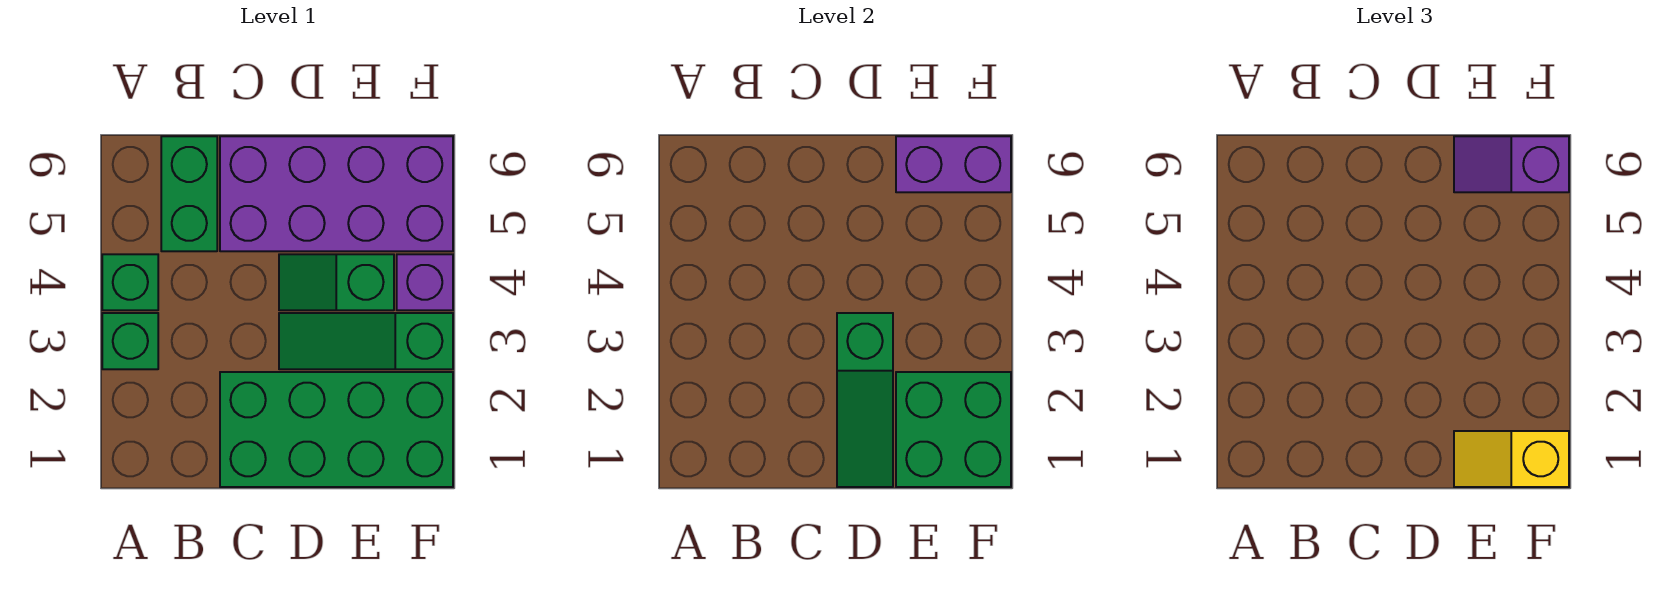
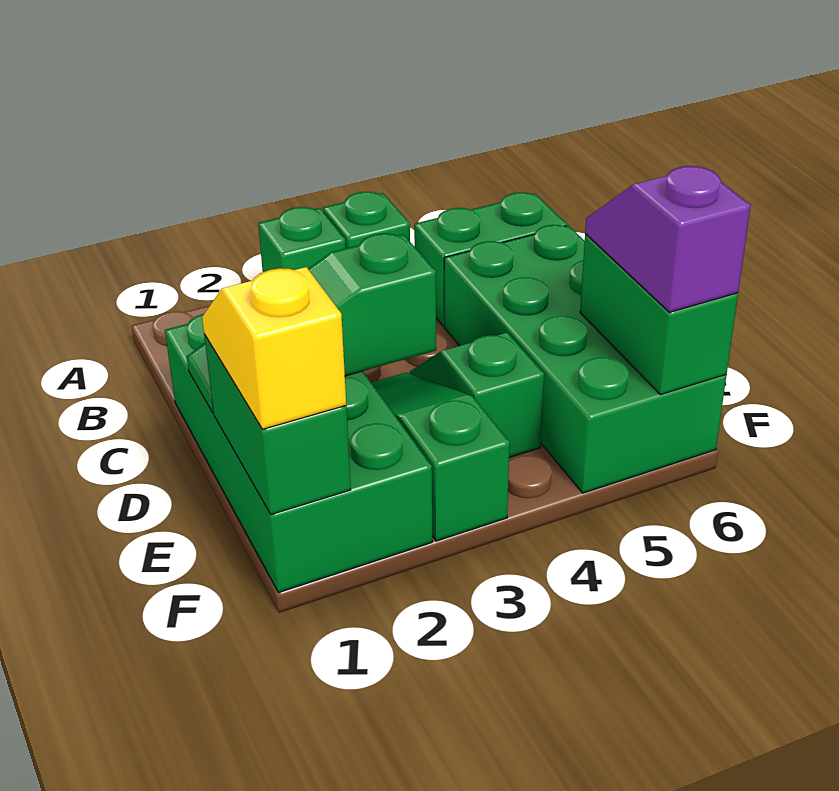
purple 2x4 brick [220,136,453,251] -> green 2x4 brick [444,225,727,493]
green 2x2 brick [896,372,1011,487] -> green 1x2 brick [204,334,351,515]
purple 1x2 brick [896,136,1011,192] -> green 1x2 brick [580,234,738,395]
purple 1x1 brick [397,254,453,310] -> none

